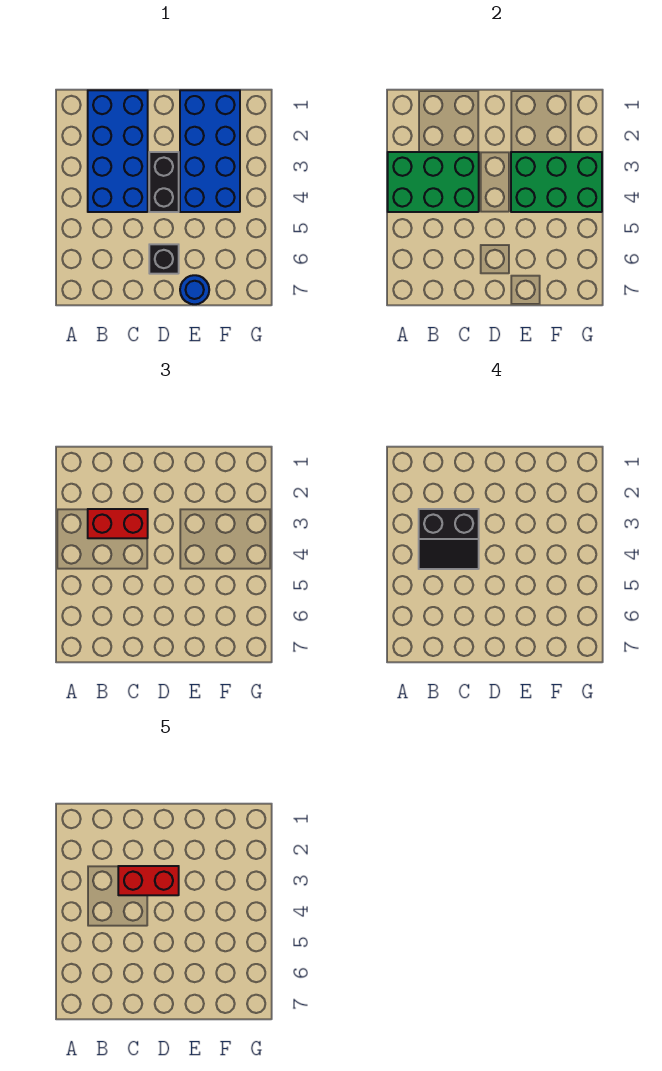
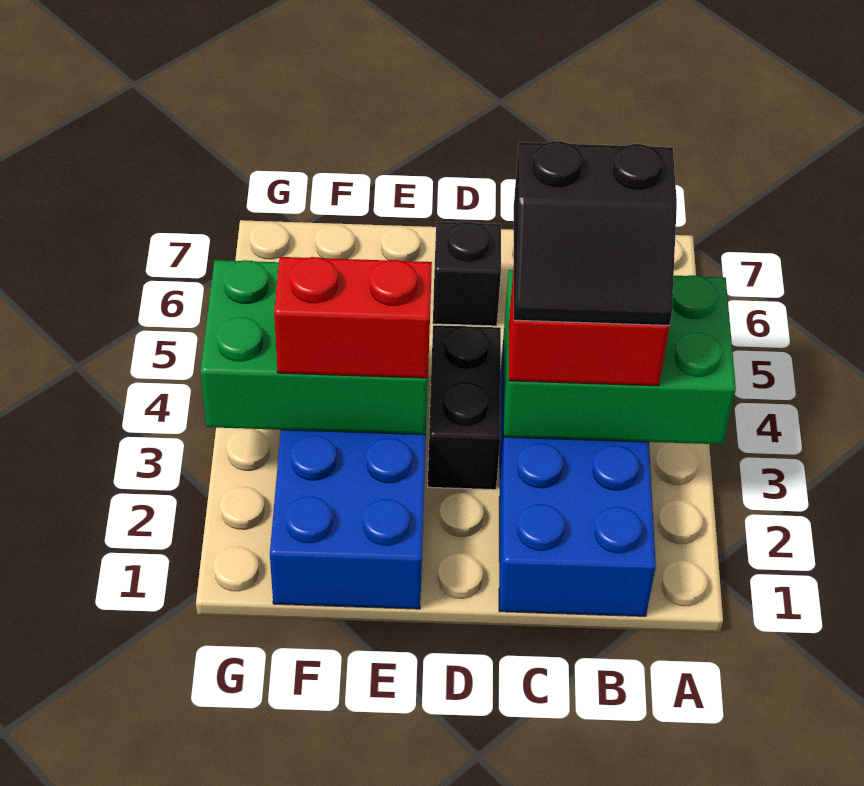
black 2x2 slope [419,509,479,569] -> black 2x2 slope turned to [514,141,677,326]
red 1x2 brick [118,866,179,895] -> red 1x2 brick moved to [274,257,432,378]
blue 1x1 round brick [180,275,209,304] -> none

